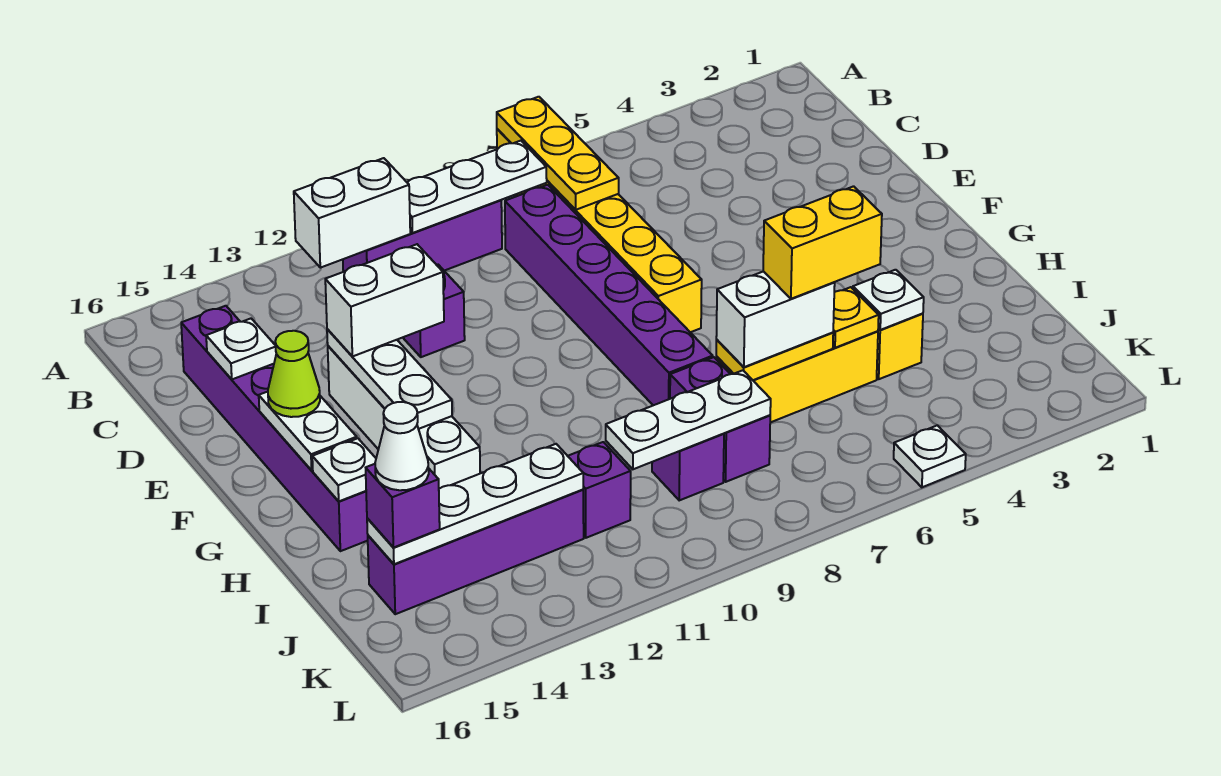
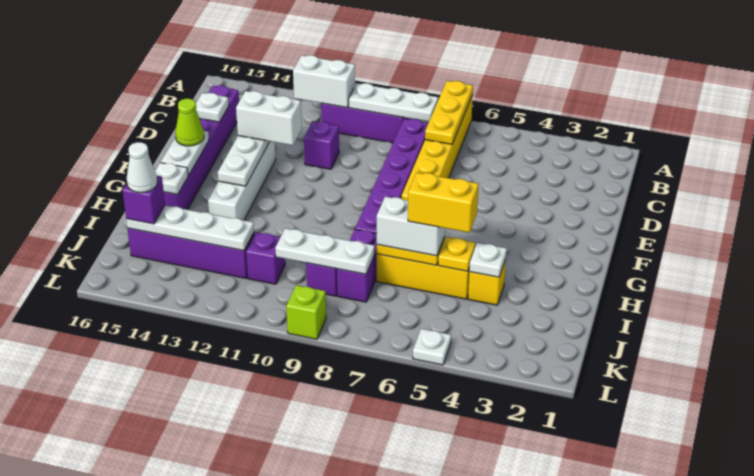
none -> lime 1x1 brick [286,285,326,339]

